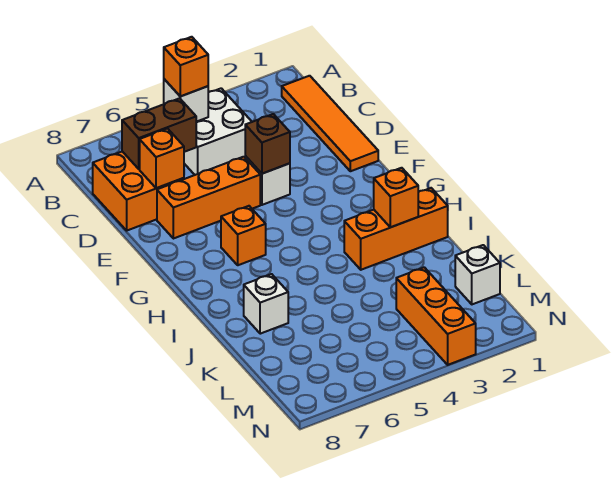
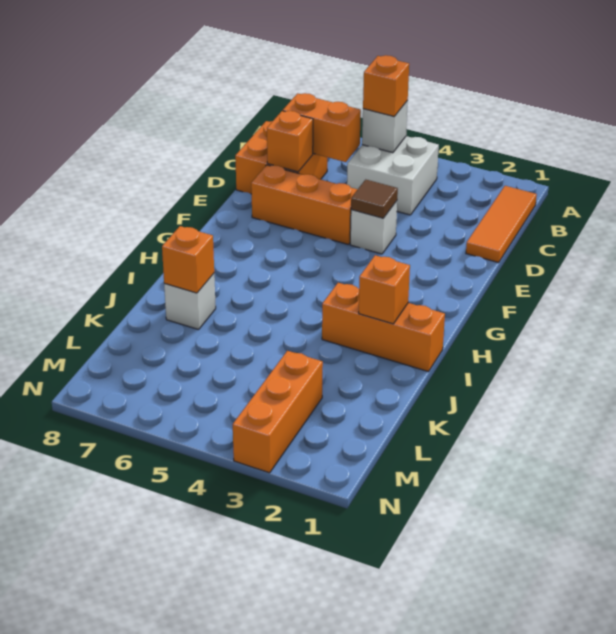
orange 1x4 tile [282,76,378,171] -> orange 1x3 tile [466,186,537,263]
brown 1x2 brick [122,98,196,169] -> orange 1x2 brick [283,93,361,162]
brown 1x1 brick [245,114,290,174] -> brown 1x1 tile [351,180,398,218]
orange 1x1 brick [221,206,266,265] -> orange 1x1 brick moved to [162,226,214,293]
white 1x1 brick [455,245,500,304] -> none

